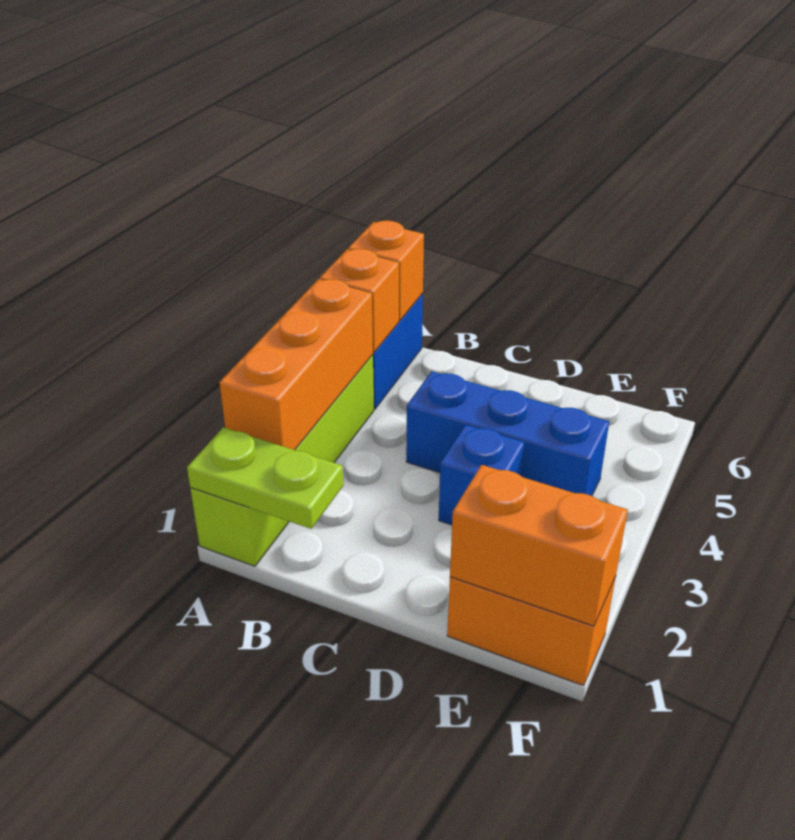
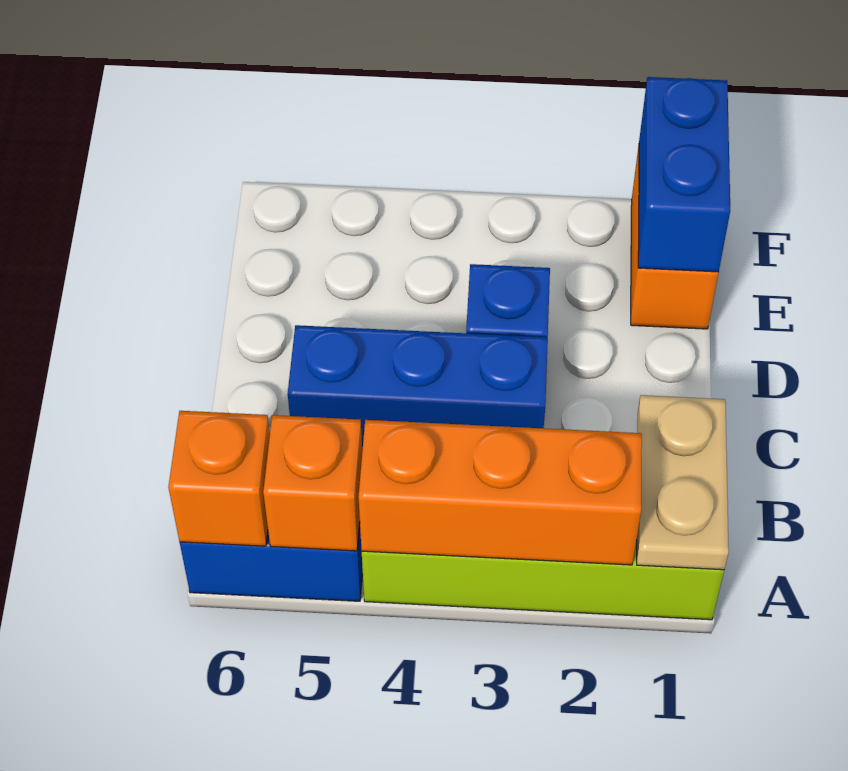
lime 1x2 plate [187,427,343,529] -> tan 1x2 plate [637,395,729,570]
blue 1x3 brick [406,371,609,496] -> blue 1x3 brick turned to [288,325,548,450]
orange 1x2 brick [450,465,628,626] -> blue 1x2 brick [638,77,730,272]

